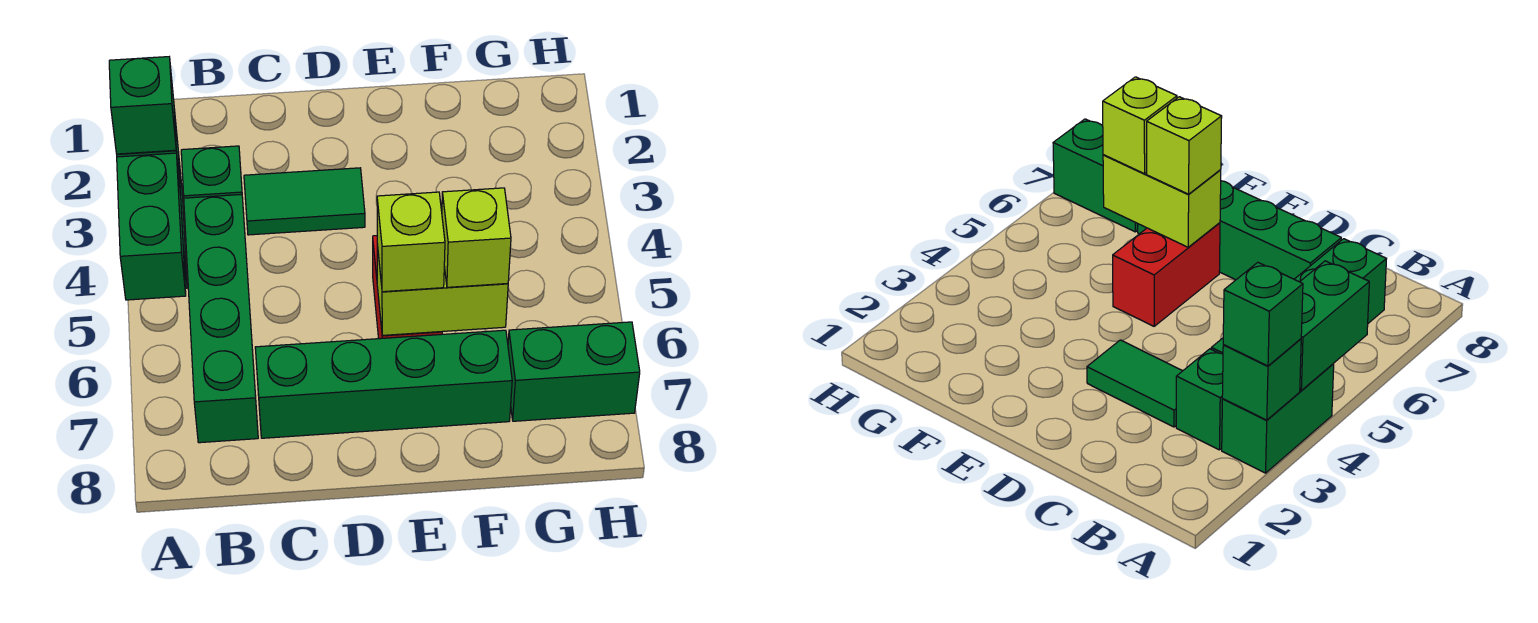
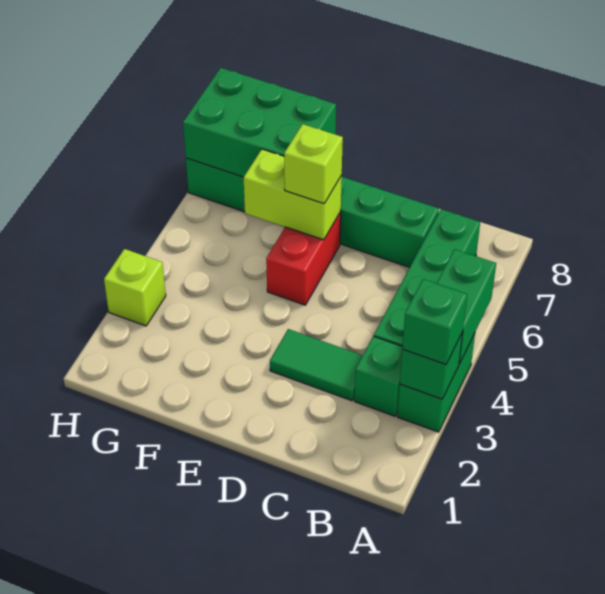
lime 1x1 brick [442,188,511,287] -> lime 1x1 brick moved to [104,249,166,326]
none -> green 2x3 brick [183,68,336,177]

